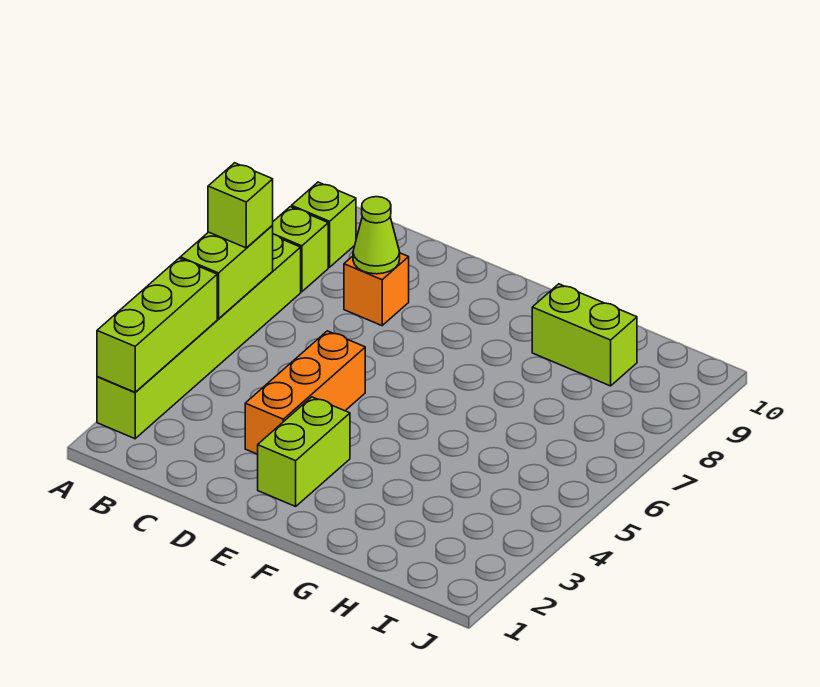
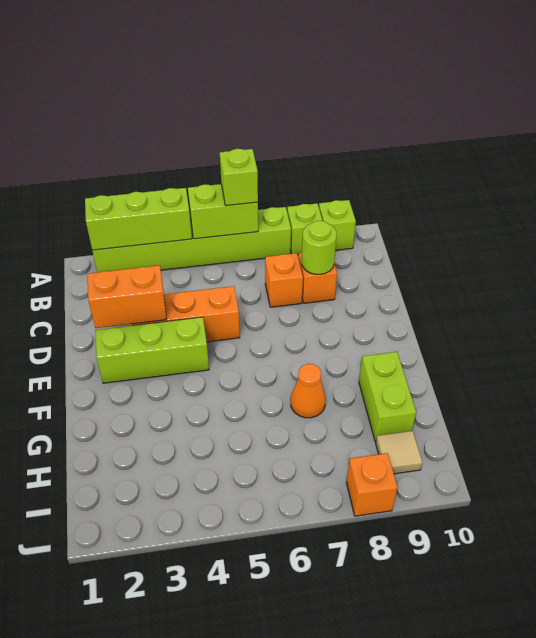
none -> orange 1x1 brick [265,253,303,307]
lime 1x1 cone [353,197,400,274] -> lime 1x1 round brick [302,221,337,274]
none -> orange 1x2 brick [87,265,167,328]
lime 1x2 brick [258,397,350,506] -> lime 1x3 brick [95,317,209,383]
none -> orange 1x1 cone [291,364,326,418]
none -> tan 1x1 tile [376,431,422,474]
none -> orange 1x1 brick [346,453,397,516]

